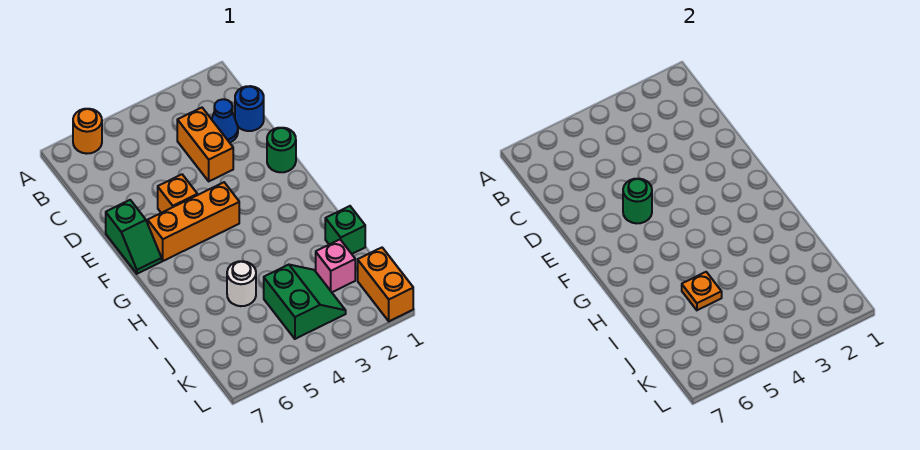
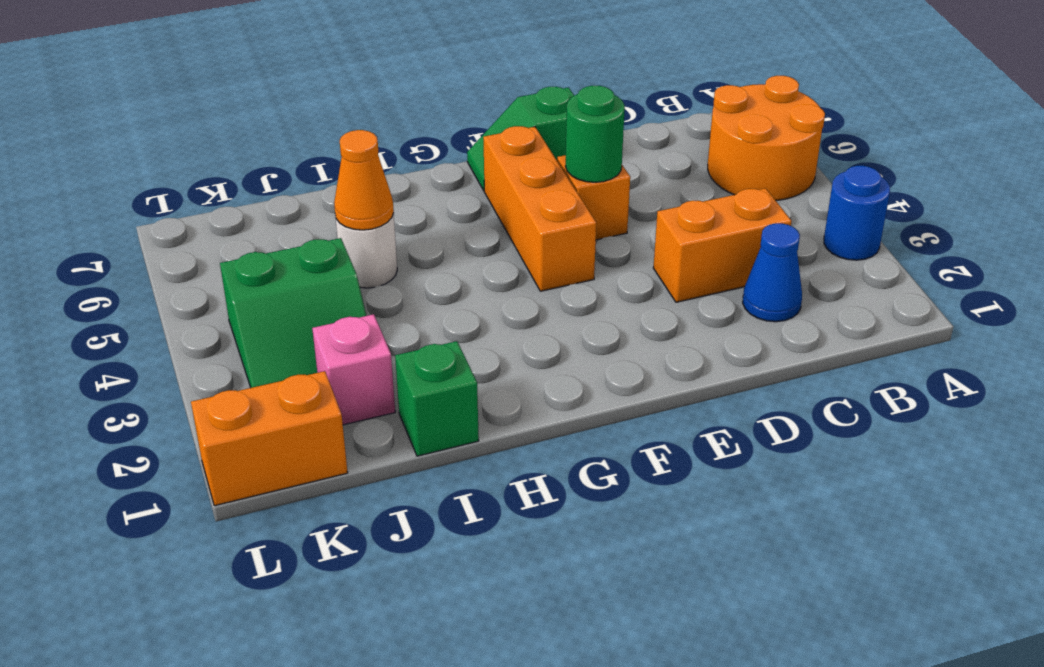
orange 1x1 round brick [73,109,102,154] -> orange 2x2 round brick [708,76,825,201]
blue 1x1 round brick [235,86,264,131] -> blue 1x1 round brick moved to [824,166,890,260]
green 1x1 round brick [267,128,296,172] -> none
orange 1x1 plate [682,272,722,310] -> orange 1x1 cone [334,130,394,230]

